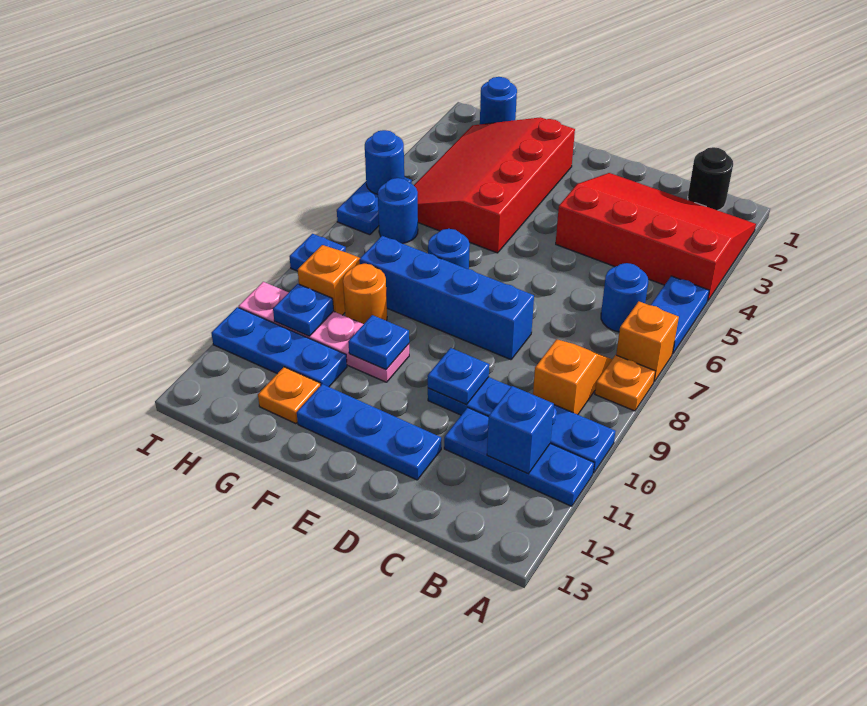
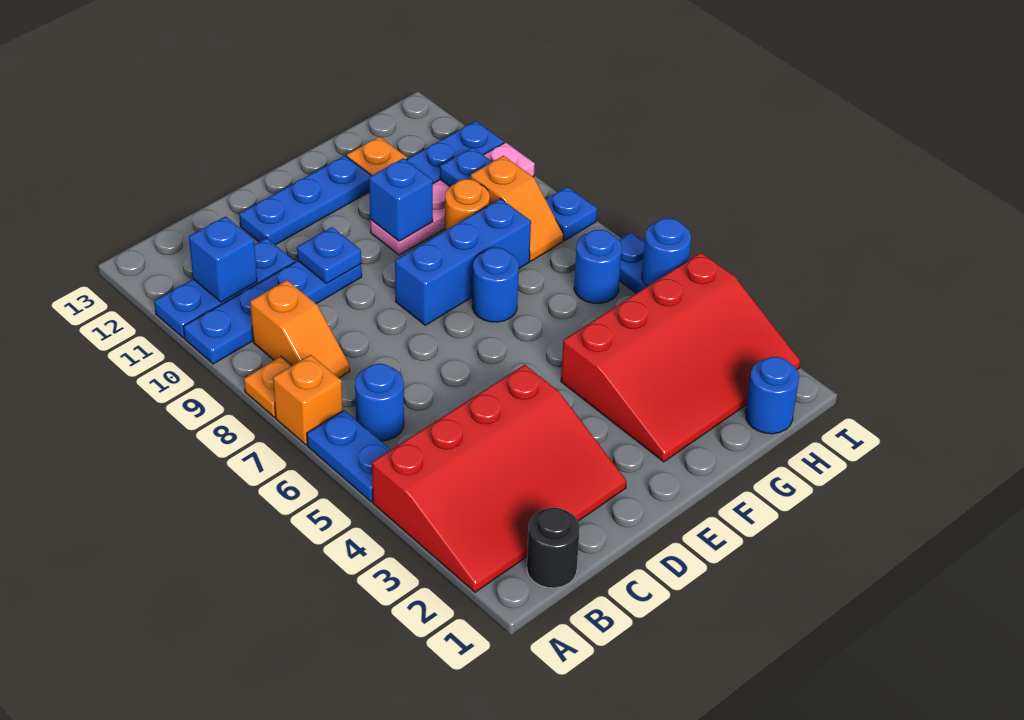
blue 1x4 brick [359,236,534,360] -> blue 1x3 brick [395,199,531,325]
red 3x4 slope [414,117,575,253] -> red 3x4 slope turned to [561,253,800,462]
blue 1x1 plate [348,315,409,370] -> blue 1x1 brick [369,158,433,241]

